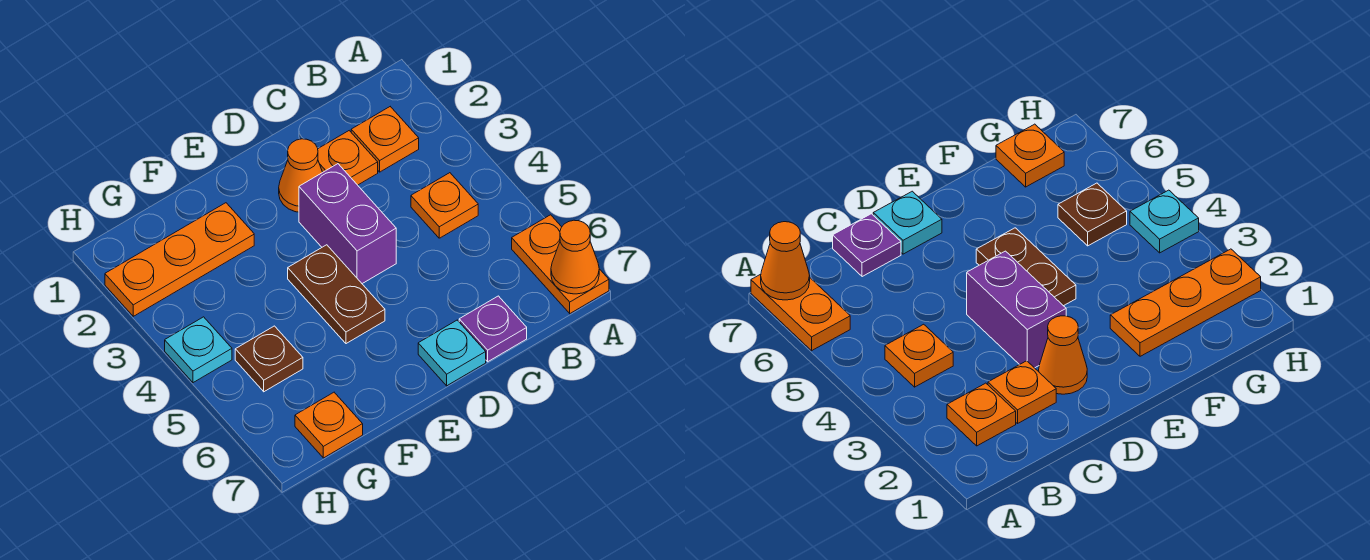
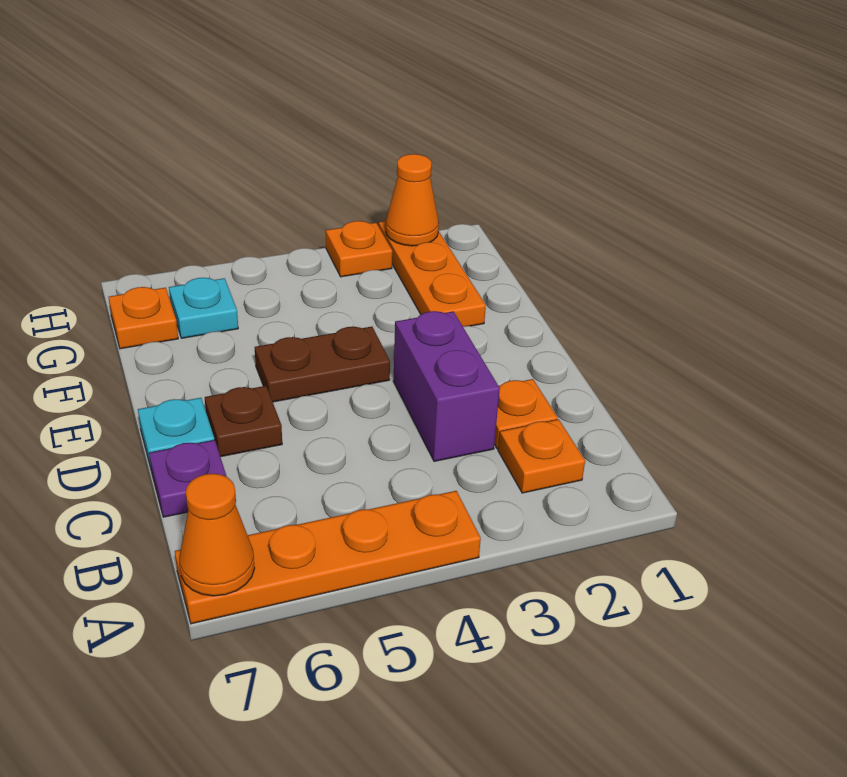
orange 1x2 plate [512,215,609,313] -> orange 1x4 plate [175,491,481,624]
orange 1x1 plate [411,173,478,238] -> orange 1x1 plate moved to [326,221,392,277]
orange 1x1 cone [279,139,323,212] -> orange 1x1 cone moved to [386,154,439,246]
purple 1x2 brick [299,164,396,284] -> purple 1x2 brick turned to [393,311,500,461]
brown 1x1 plate [235,326,303,392] -> brown 1x1 plate moved to [205,386,282,457]
cyan 1x1 plate [165,317,232,383] -> cyan 1x1 plate moved to [169,278,238,338]

